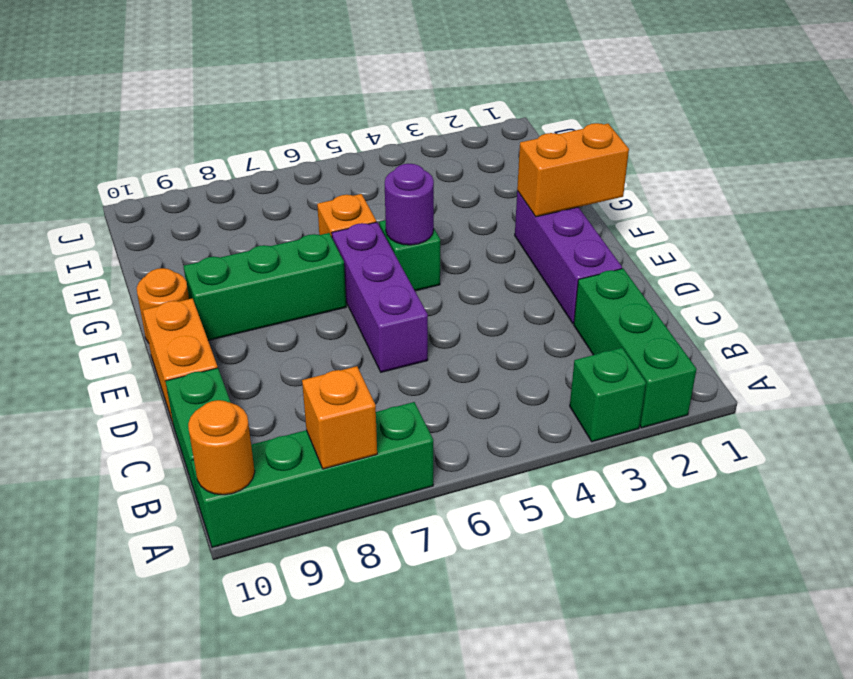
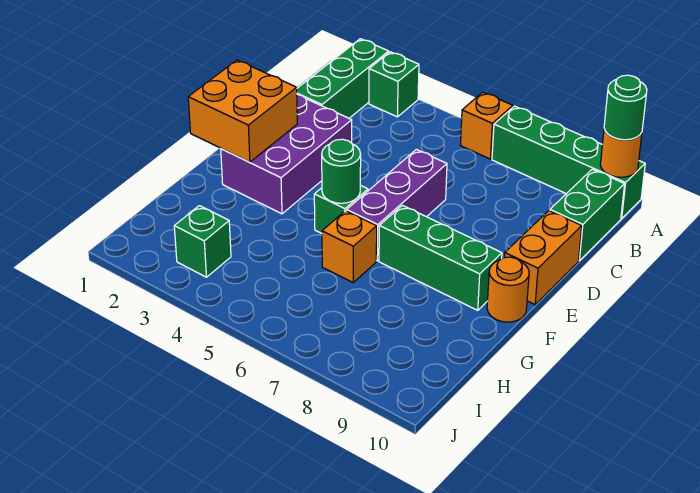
orange 1x1 brick [302,366,377,469] -> orange 1x1 brick moved to [461,92,513,159]
none -> green 1x1 round brick [604,75,647,140]
purple 1x3 brick [515,191,622,324] -> purple 2x3 brick [221,95,352,214]
orange 1x2 brick [517,123,629,217] -> orange 2x2 brick [188,60,297,162]
purple 1x1 round brick [385,164,434,245] -> green 1x1 round brick [322,139,361,203]
none -> green 1x1 brick [174,206,231,277]

